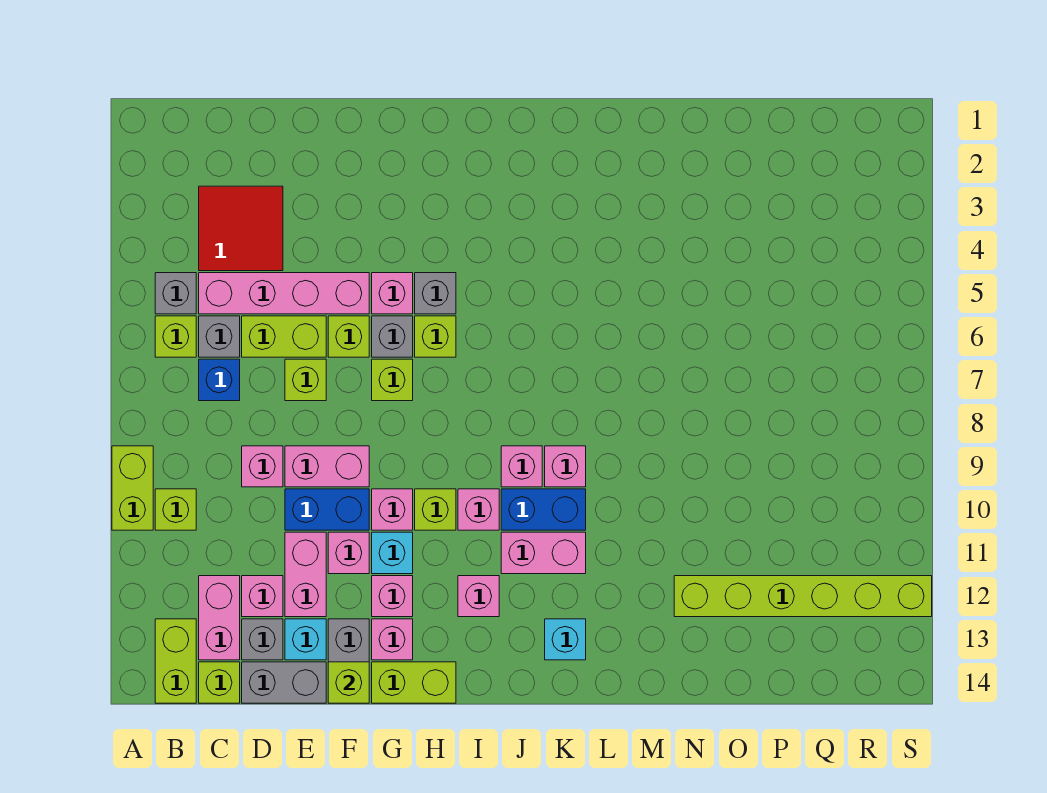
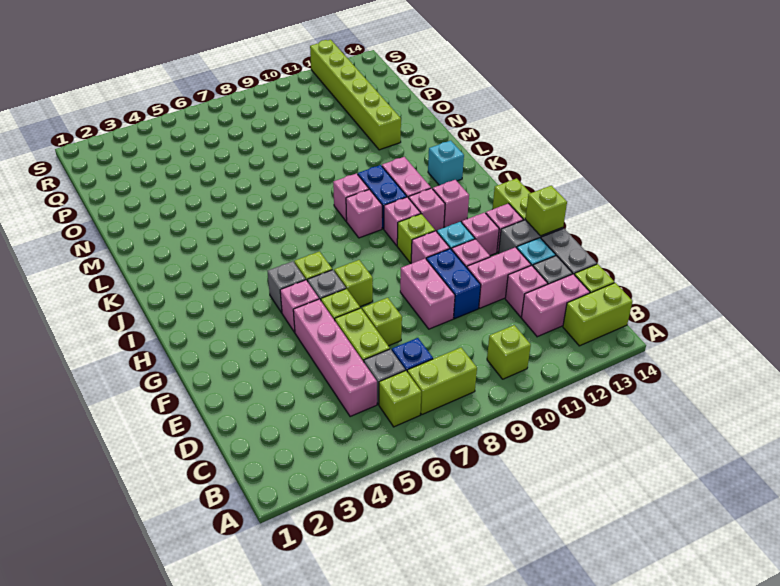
lime 1x2 brick [112,446,153,530] -> lime 1x2 brick moved to [407,348,477,414]
grey 1x1 brick [155,273,196,314] -> none
red 2x2 tile [199,186,283,271] -> none
pink 1x1 brick [242,446,283,487] -> pink 1x1 brick moved to [409,188,445,231]

